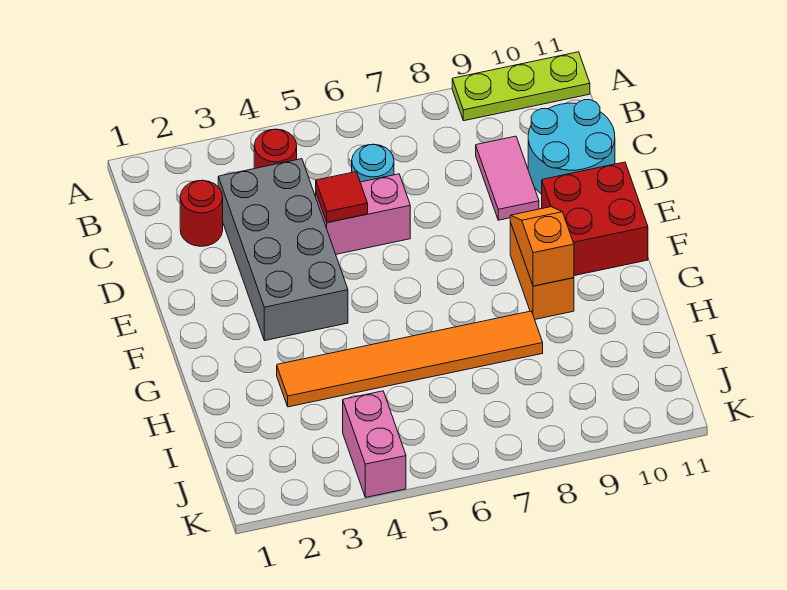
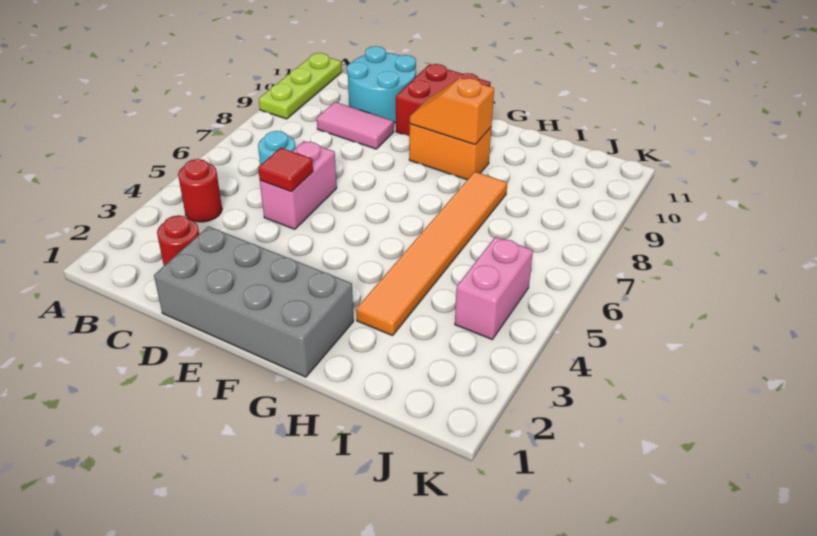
grey 2x4 brick [218,159,348,341] -> grey 2x4 brick moved to [154,227,354,377]
pink 1x2 brick [343,391,406,497] -> pink 1x2 brick turned to [455,237,533,339]

